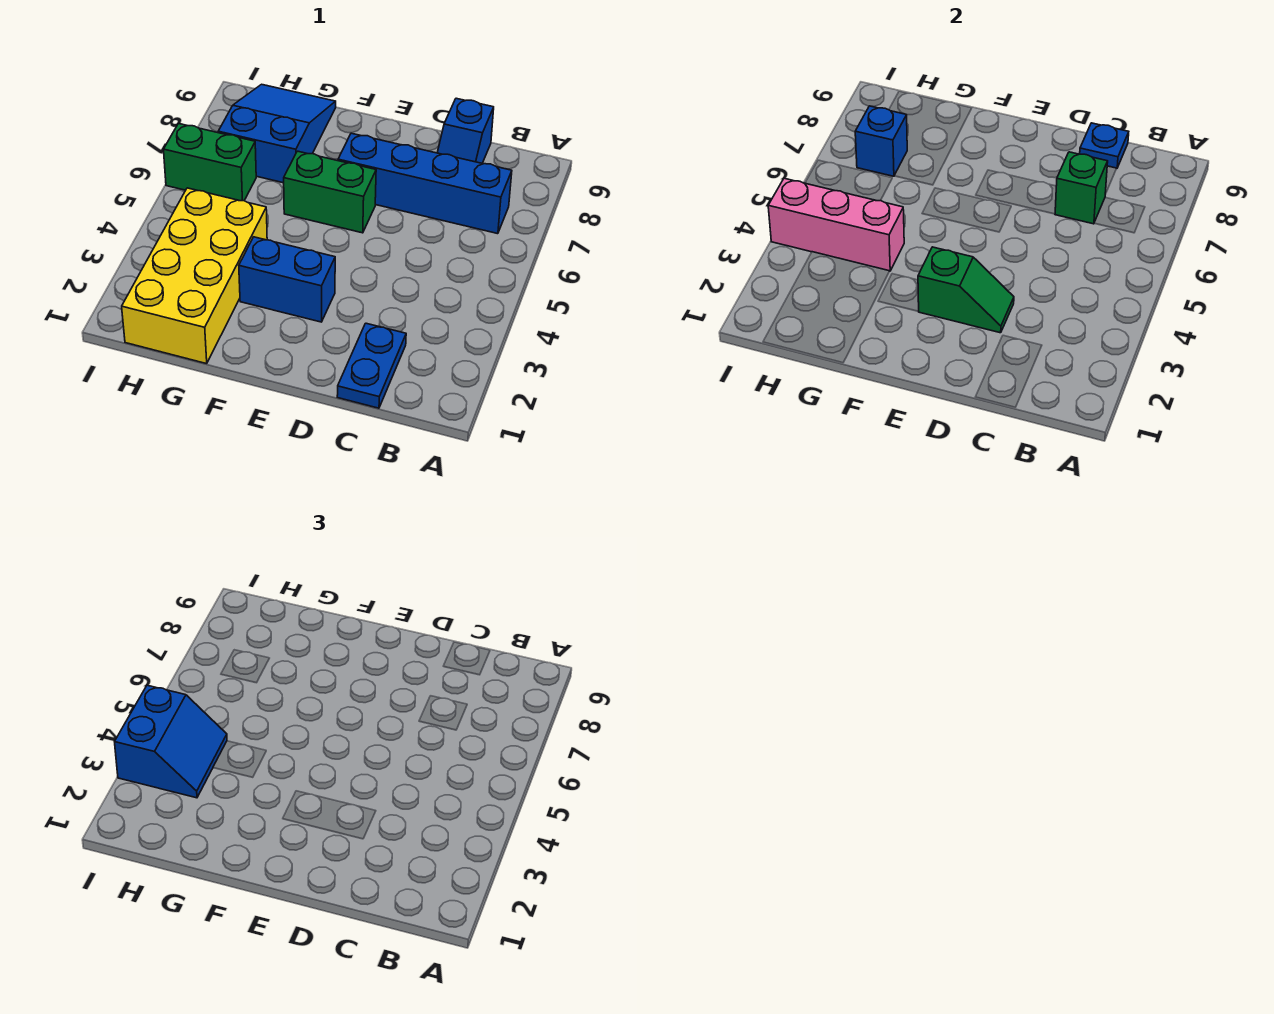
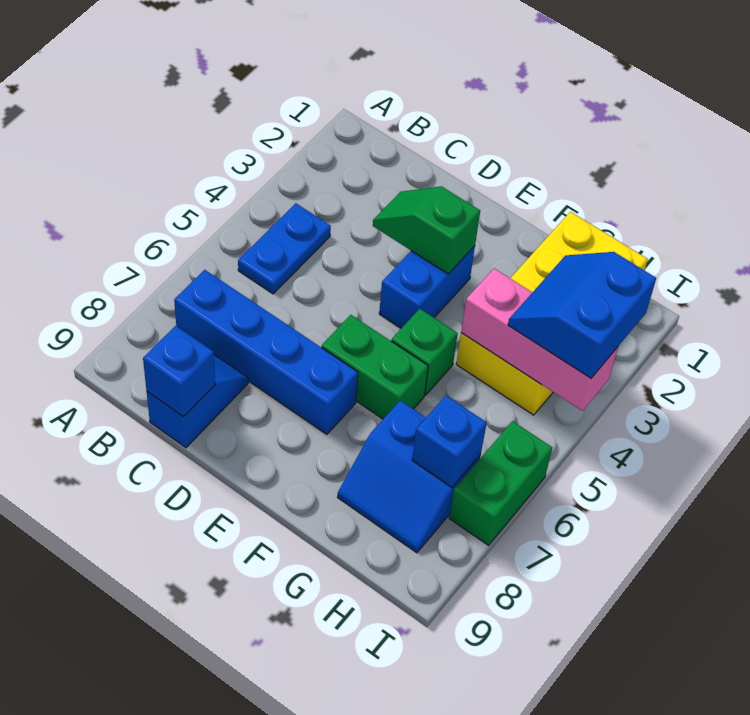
blue 1x2 plate [337,323,406,408] -> blue 1x2 plate moved to [238,203,331,294]
green 1x1 brick [1055,152,1108,224] -> green 1x1 brick moved to [391,309,458,395]
blue 1x1 plate [1080,123,1129,168] -> blue 1x1 brick [143,326,215,417]
blue 1x2 brick [239,237,335,322] -> blue 1x2 brick turned to [379,246,475,328]
blue 2x3 slope [218,84,336,183] -> blue 2x2 slope [338,400,481,553]
green 1x2 brick [164,124,256,201] -> green 1x2 brick turned to [449,421,552,545]

